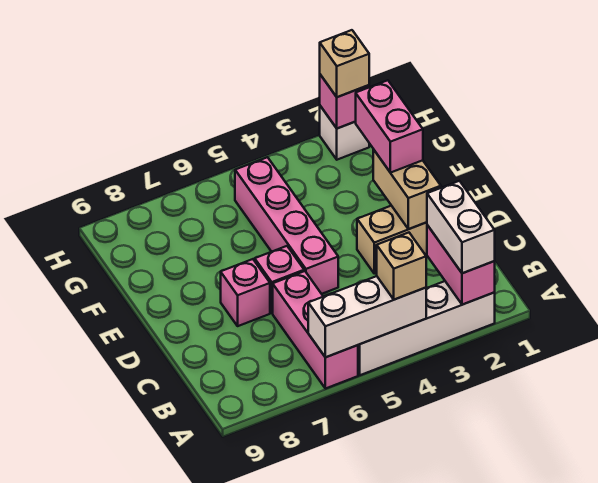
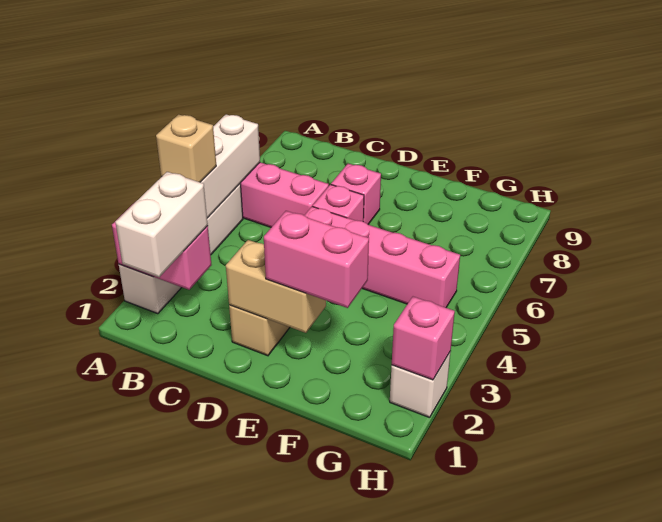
white 1x2 brick [427,181,495,273] -> white 1x2 brick turned to [115,172,208,277]
tan 1x1 brick [320,30,369,97] -> none

